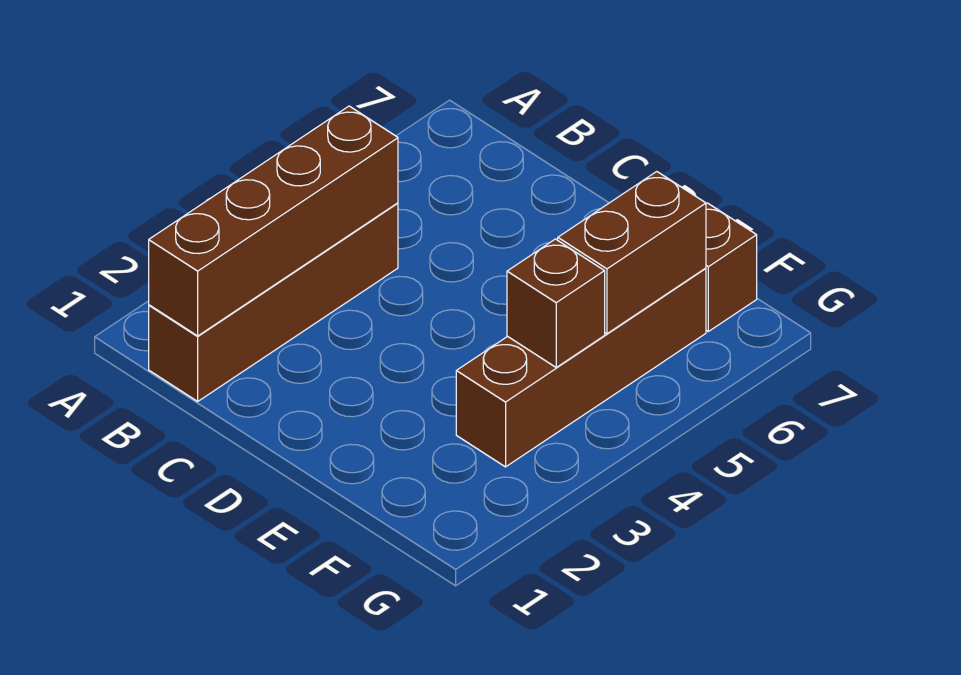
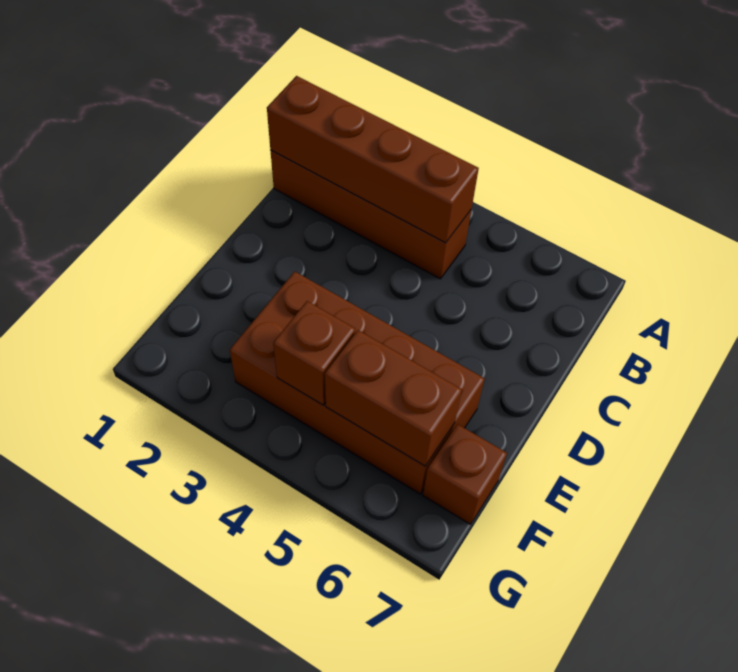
brown 1x4 brick [456,268,706,467] -> brown 2x4 brick [230,271,485,494]

